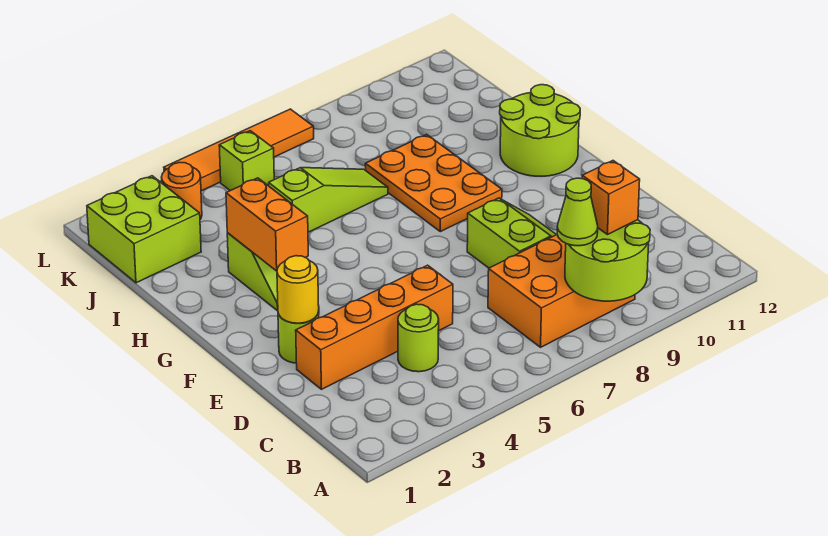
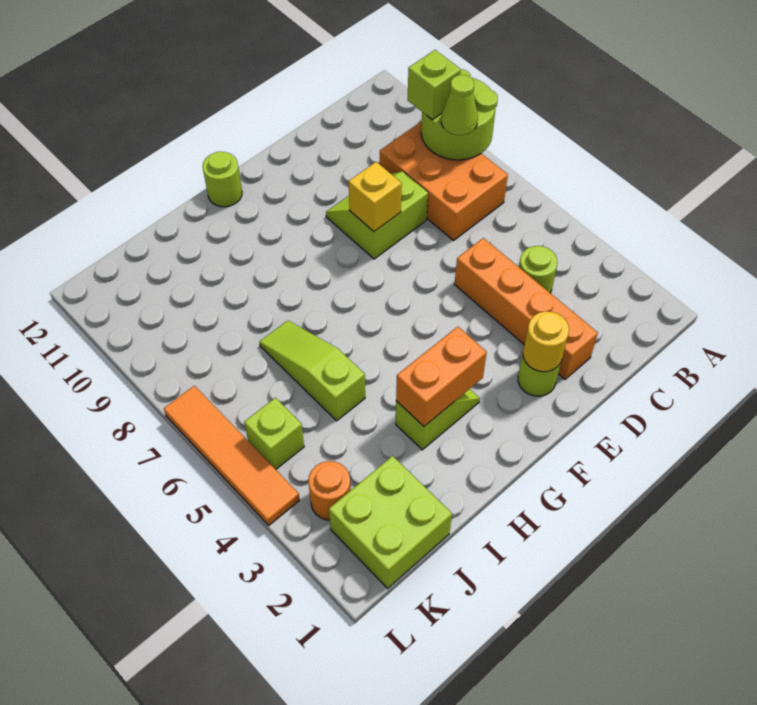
orange 1x1 brick [582,161,640,235] -> lime 1x1 brick [408,50,461,120]
none -> yellow 1x1 brick [349,162,402,232]
orange 2x3 plate [365,134,502,232] -> none
lime 2x2 round brick [500,85,580,176] -> lime 1x1 round brick [203,152,242,207]

